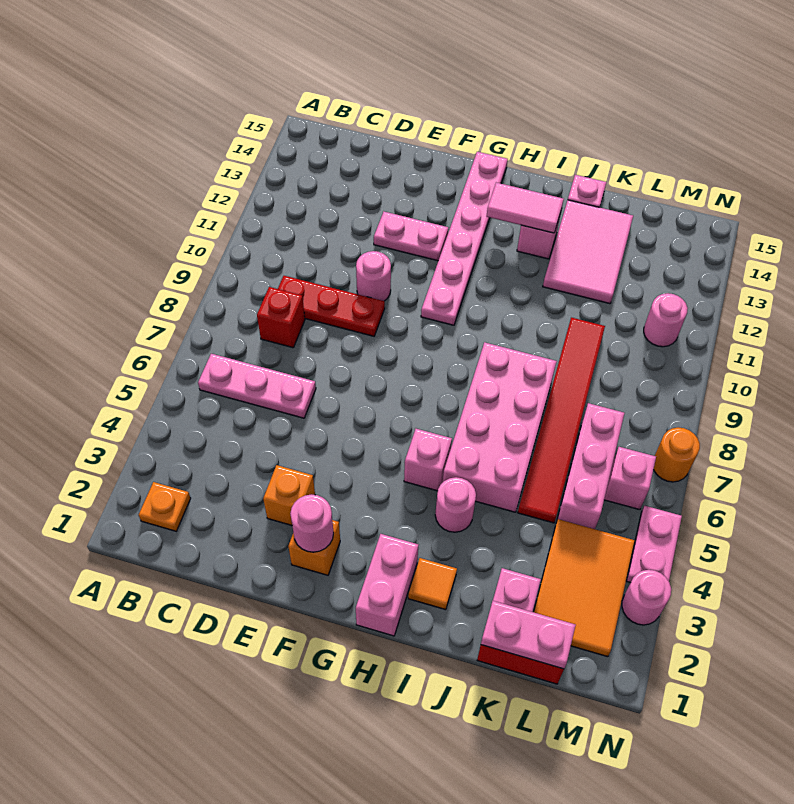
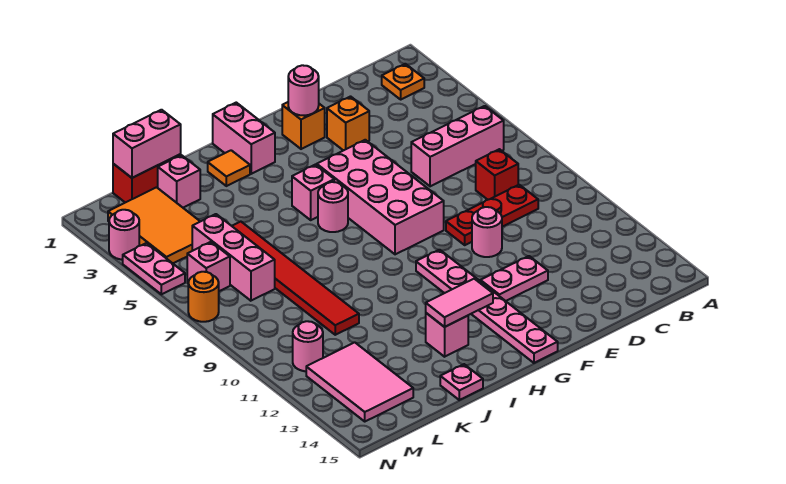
pink 1x3 plate [198,354,316,418] -> pink 1x3 brick [411,106,504,186]
pink 1x1 round brick [435,477,476,532] -> pink 1x1 round brick moved to [318,182,348,232]
pink 2x4 brick [443,342,557,512] -> pink 2x4 brick moved to [317,140,444,254]
pink 2x3 tile [543,200,633,304] -> pink 2x3 tile moved to [306,342,413,421]
pink 1x2 plate [481,601,576,669] -> pink 1x2 brick [113,110,181,178]

